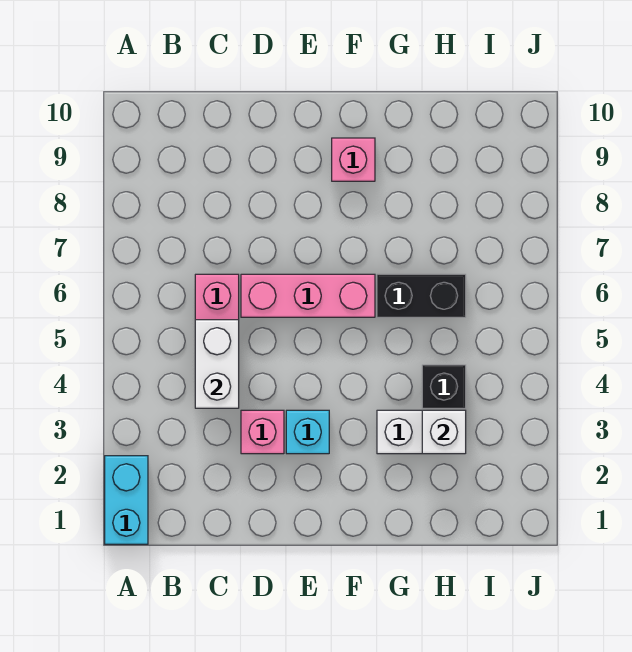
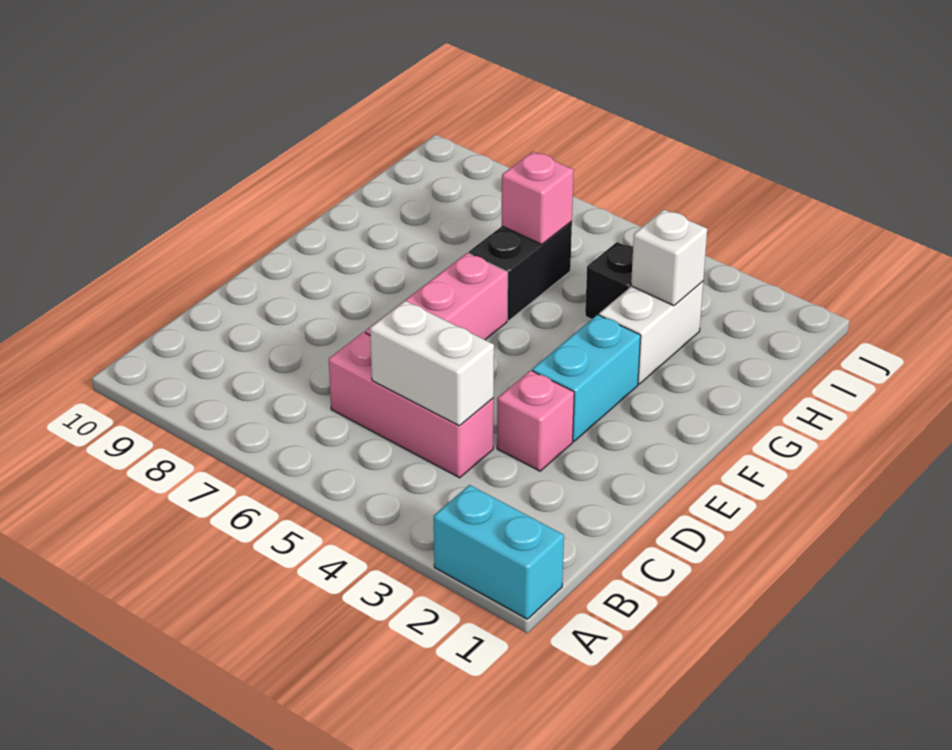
cyan 1x1 brick [286,410,329,454] -> cyan 1x2 brick [532,315,641,441]
pink 1x1 brick [332,138,375,181] -> pink 1x1 brick moved to [502,152,574,244]

